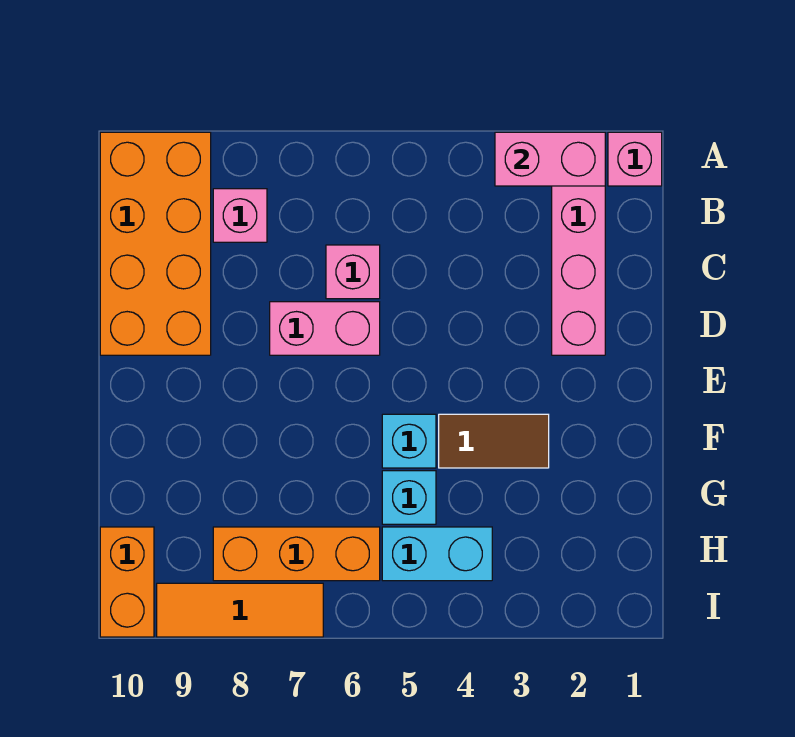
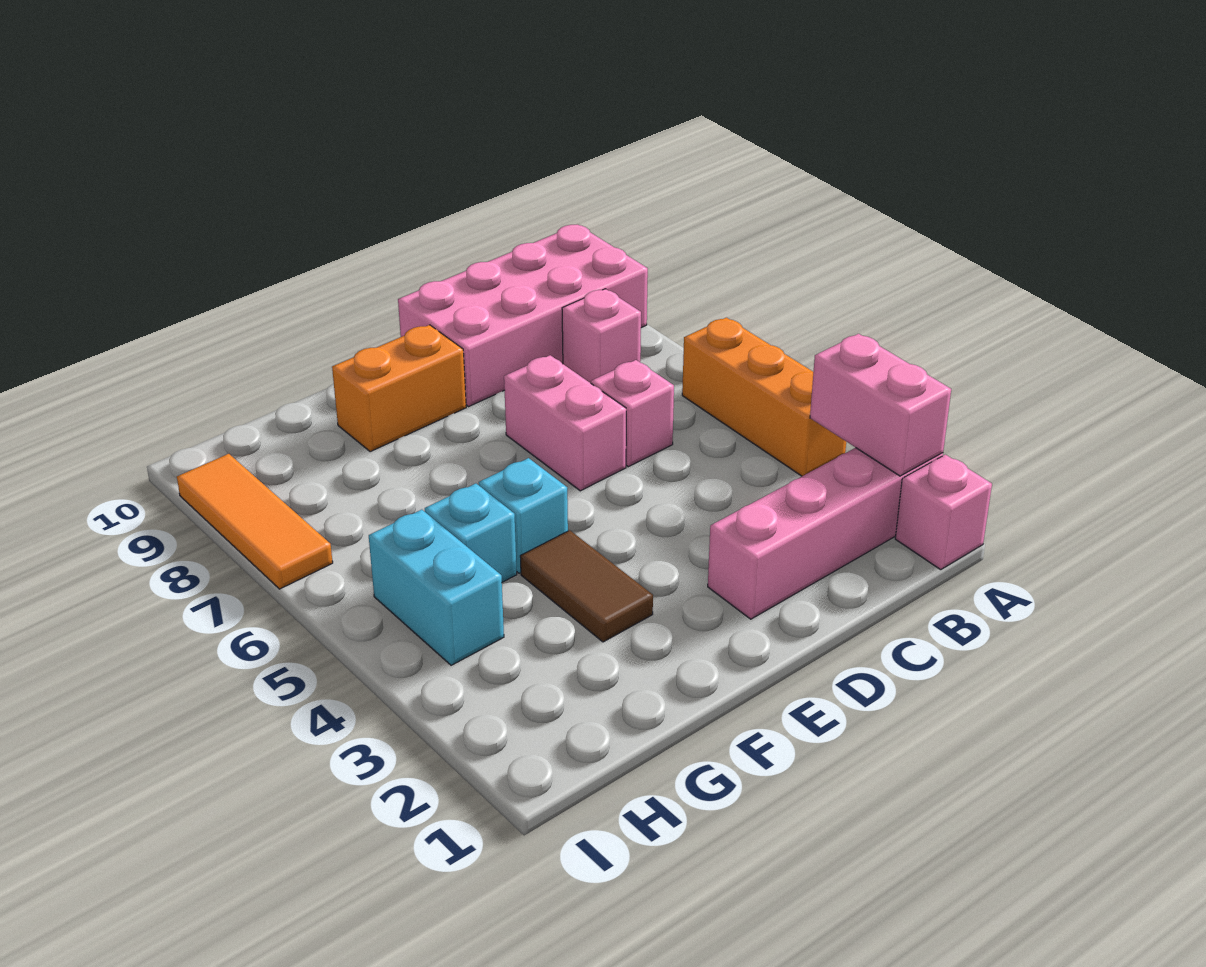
orange 2x4 brick [100,132,211,355] -> pink 2x4 brick [398,225,648,406]
orange 1x3 brick [213,527,380,581] -> orange 1x3 brick moved to [682,318,846,476]
orange 1x2 brick [100,527,154,637] -> orange 1x2 brick moved to [332,325,466,452]

